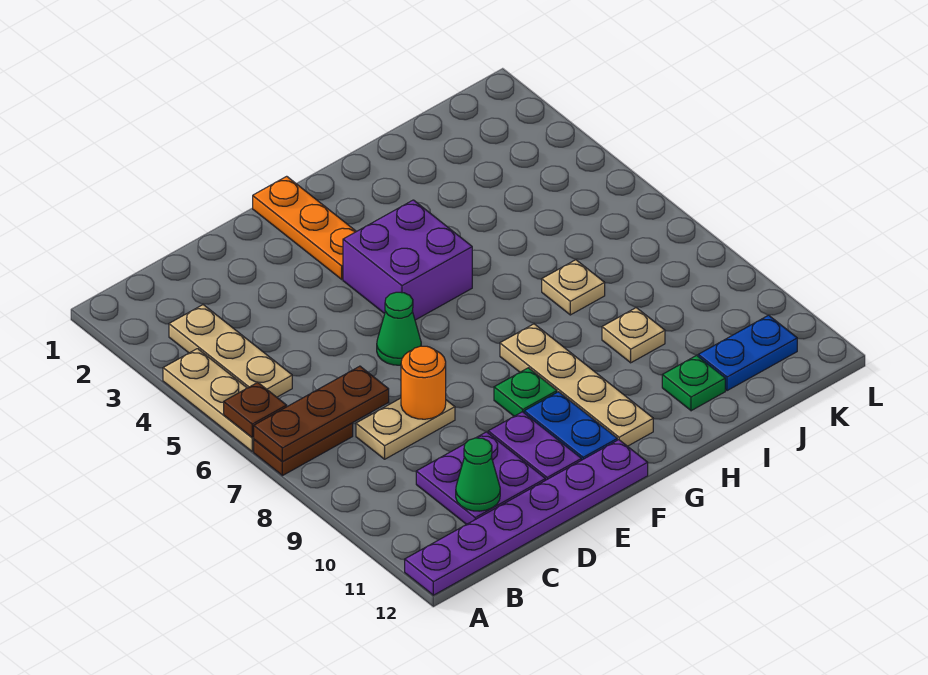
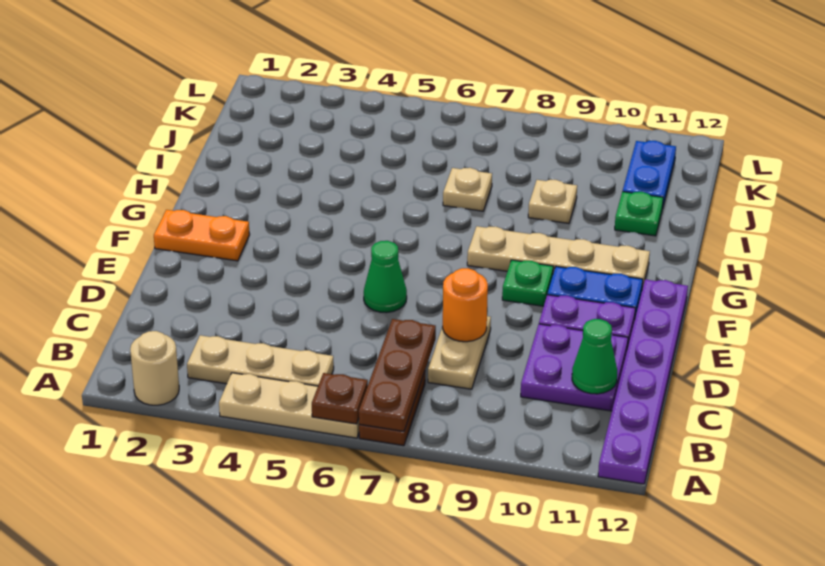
none -> tan 1x1 round brick [130,331,179,405]
orange 1x3 plate [253,176,356,279] -> orange 1x2 plate [154,210,250,261]
purple 2x2 brick [343,200,472,320] -> none

